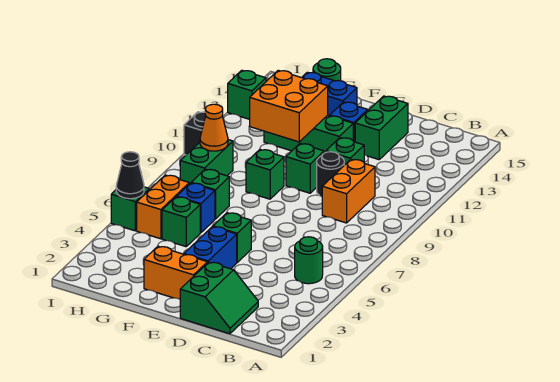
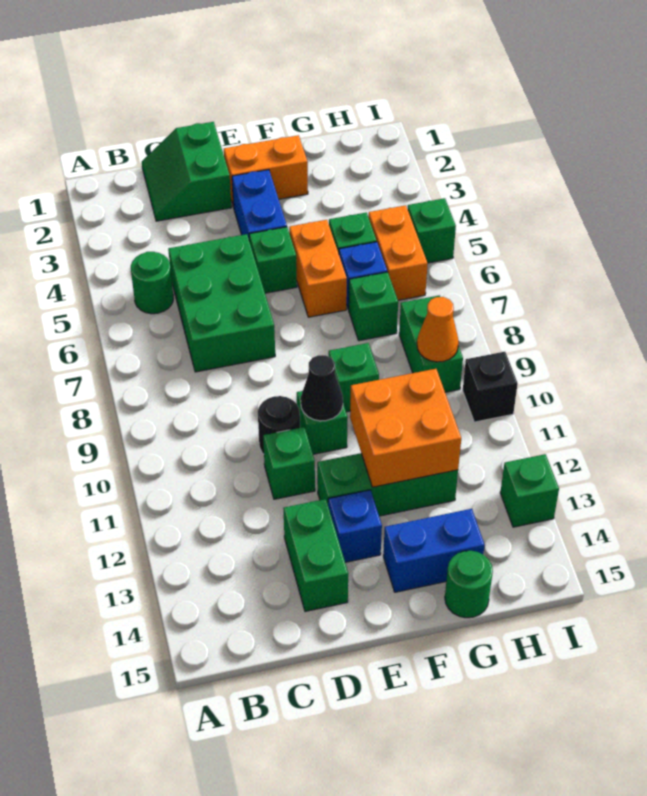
none -> green 2x3 brick [168,234,275,372]
orange 1x2 brick [322,159,375,223] -> orange 1x2 brick moved to [289,220,347,317]
black 1x1 cone [116,152,144,199] -> black 1x1 cone moved to [301,355,343,421]

